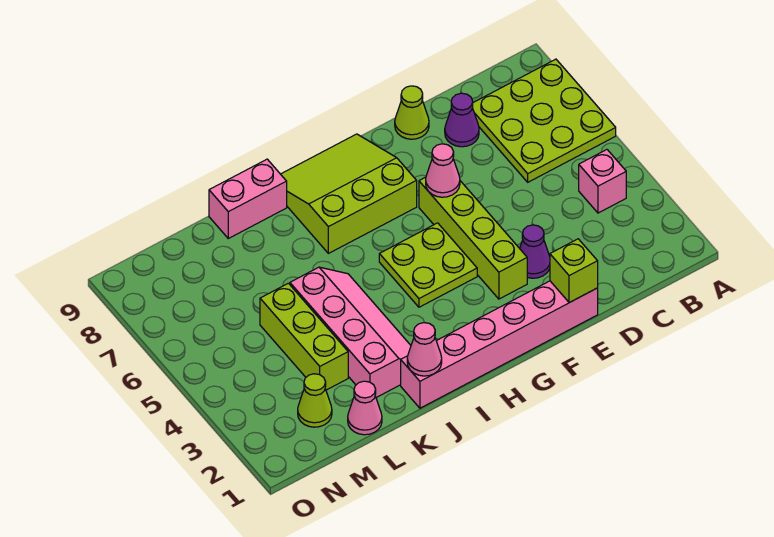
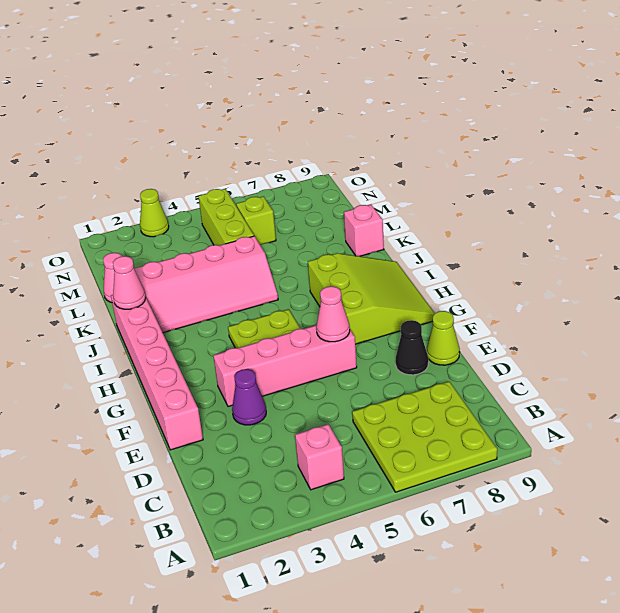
purple 1x1 cone [445,93,479,147] -> none
lime 1x1 brick [550,239,598,303] -> lime 1x1 brick moved to [236,196,276,245]
none -> black 1x1 cone [396,320,428,375]
lime 1x4 brick [419,177,527,299] -> pink 1x4 brick [213,325,357,407]
pink 1x2 brick [209,159,287,238] -> pink 1x1 brick [344,205,384,256]
lime 1x3 brick [260,283,348,390] -> lime 1x3 brick turned to [198,189,254,246]
lime 1x1 cone [298,374,332,427] -> lime 1x1 cone moved to [140,189,169,237]

